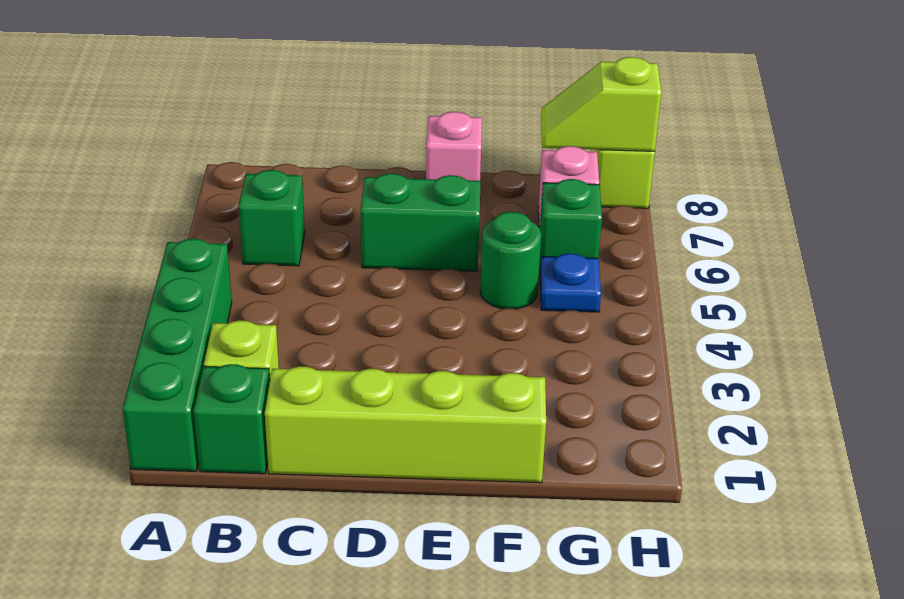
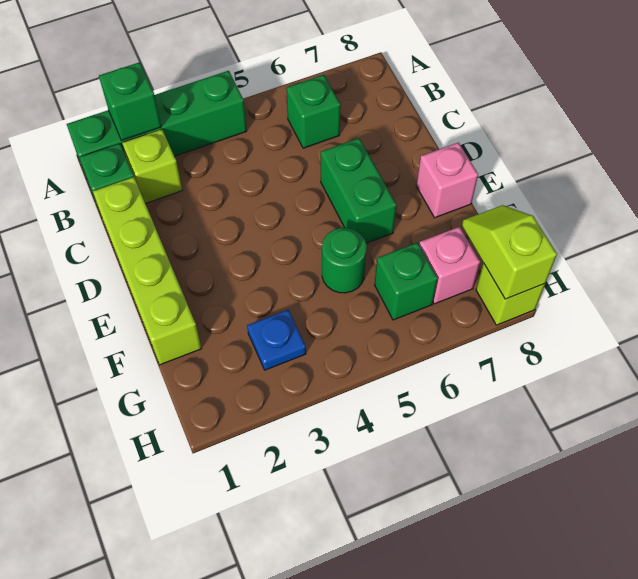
none -> green 1x1 brick [99,62,161,140]
blue 1x1 plate [540,253,601,312] -> blue 1x1 plate moved to [247,310,306,370]

